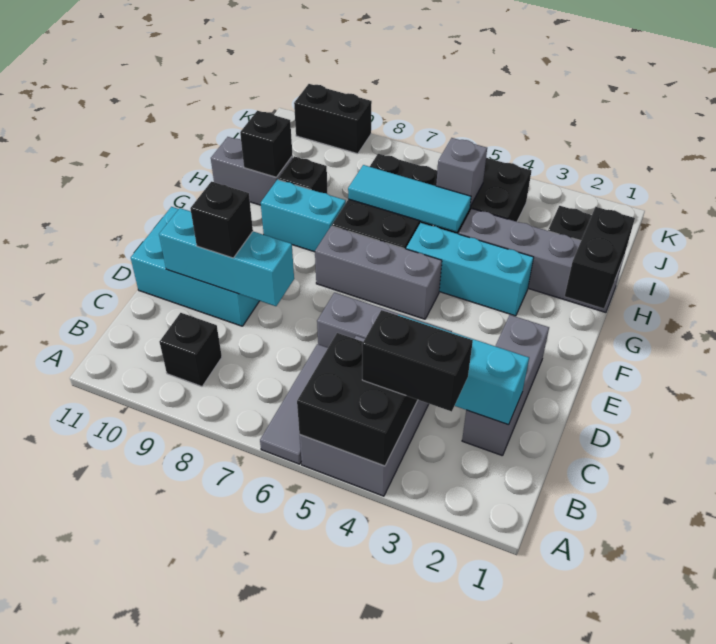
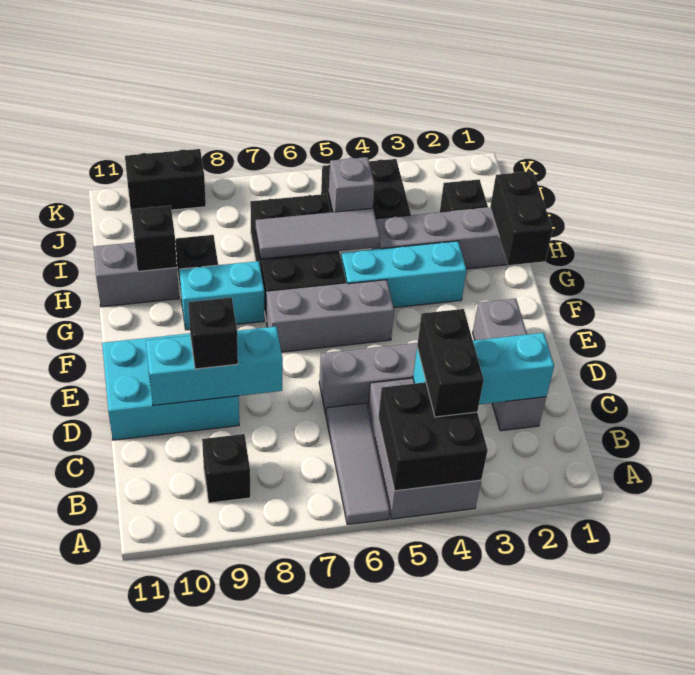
black 1x2 brick [362,310,473,412] -> black 1x2 brick turned to [417,309,484,417]
cyan 1x3 tile [348,165,471,232] -> grey 1x3 tile [256,208,380,259]

